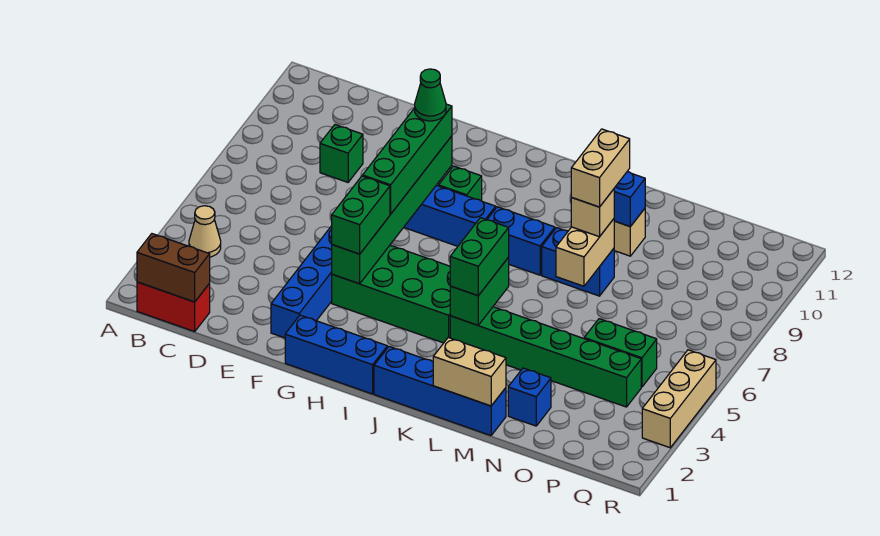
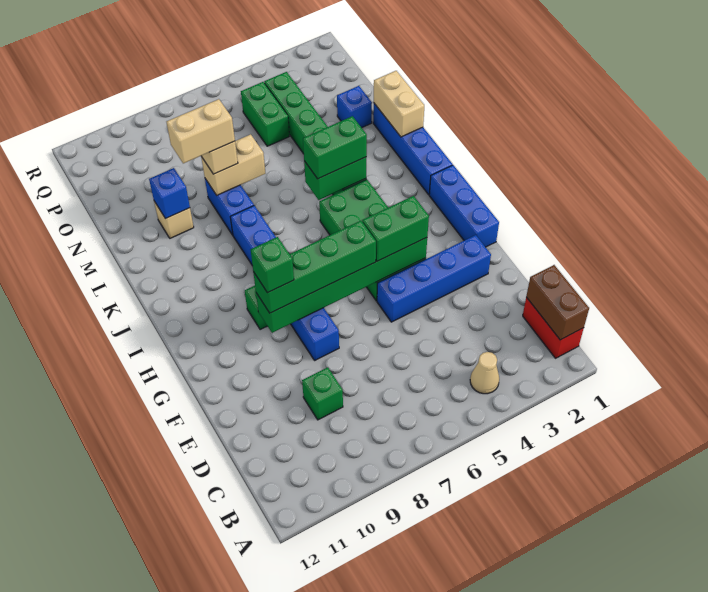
green 1x1 cone [415,69,446,121] -> green 1x1 brick [251,237,294,293]
tan 1x3 brick [642,350,716,448] -> none

